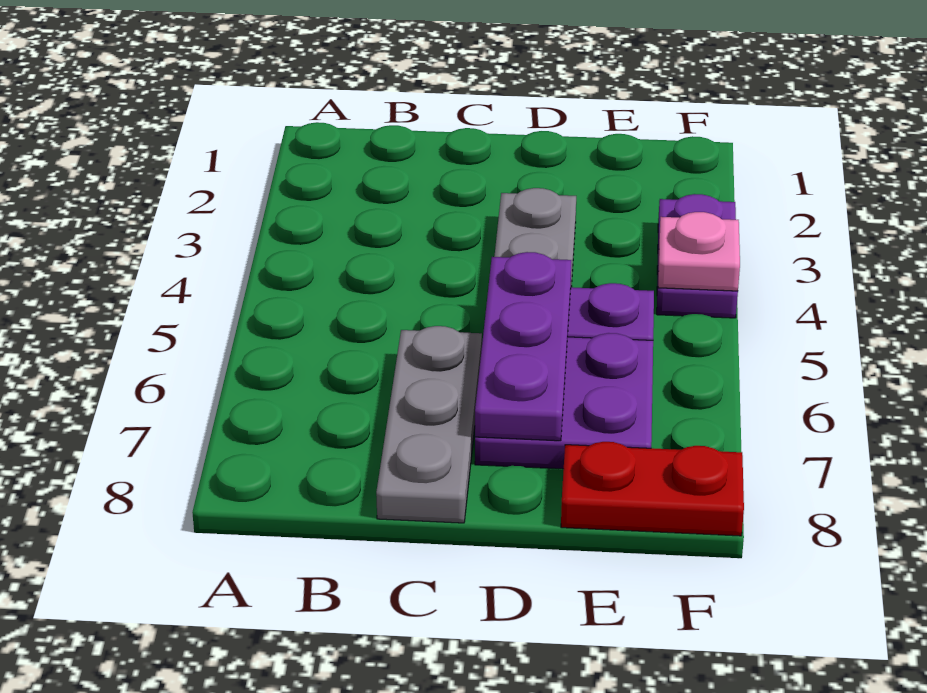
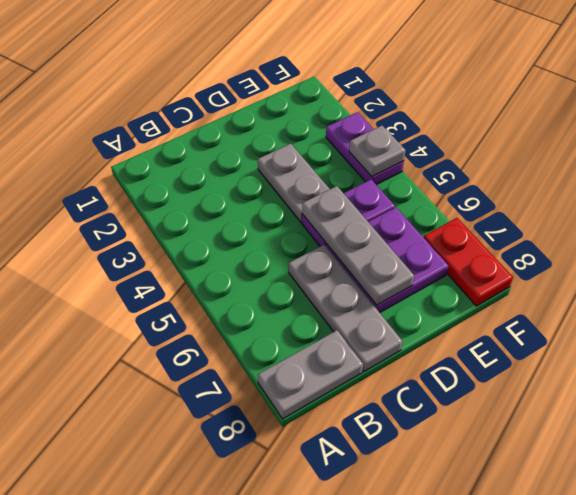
none -> grey 1x2 plate [258,330,363,419]
purple 1x3 plate [475,252,571,441] -> grey 1x3 plate [302,186,414,305]
red 1x2 plate [561,442,744,536] -> red 1x2 plate turned to [424,218,513,306]
pink 1x1 plate [658,212,740,291] -> grey 1x1 plate [349,126,406,177]

